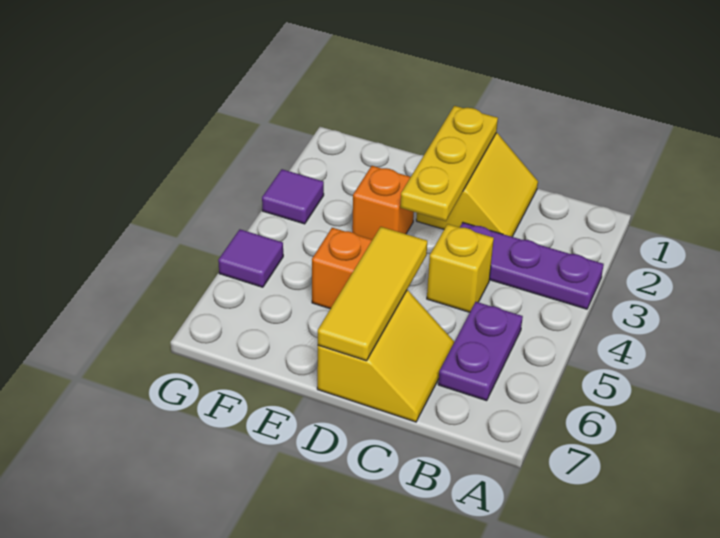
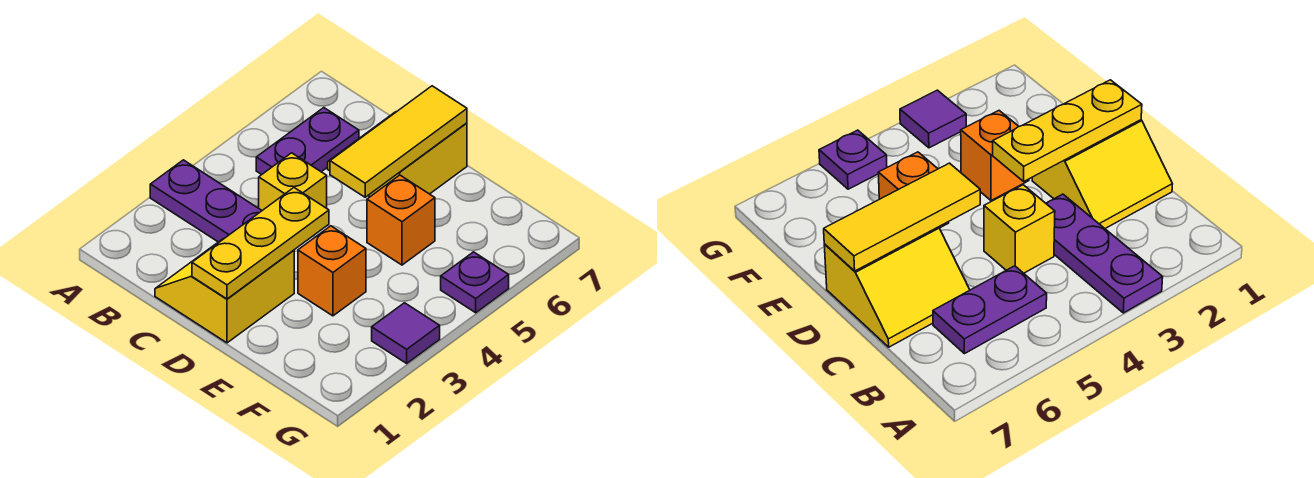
purple 1x1 tile [218,229,283,287] -> purple 1x1 plate [441,252,509,313]

